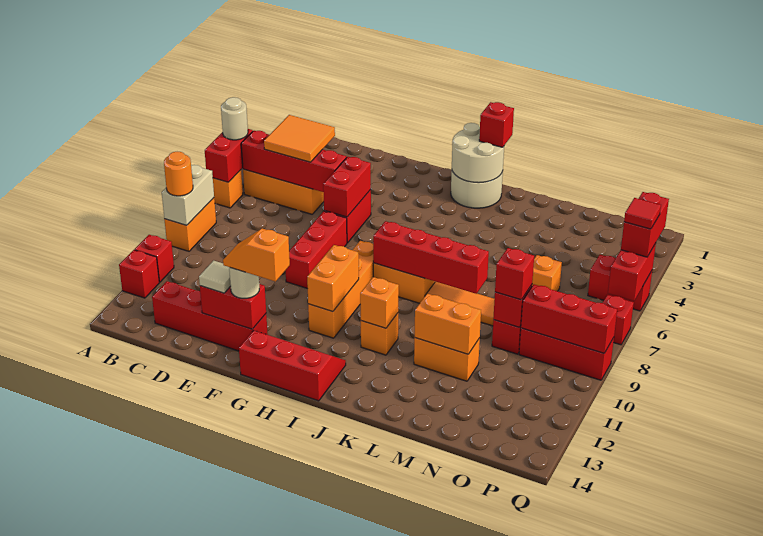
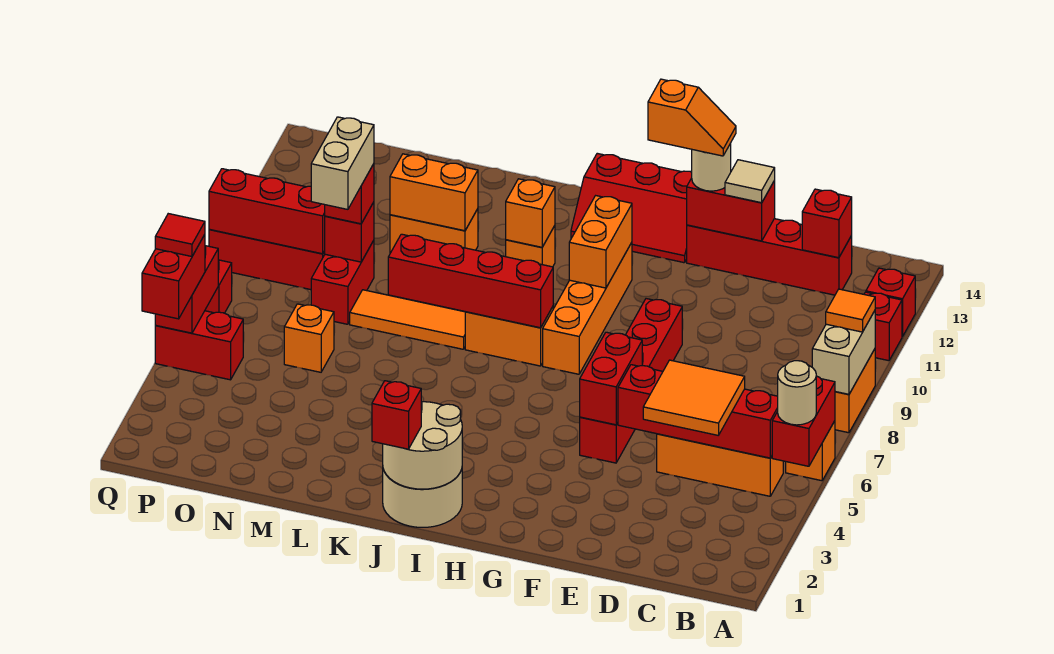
orange 1x1 round brick [164,152,193,196] -> orange 1x1 tile [826,289,875,332]
none -> red 1x1 brick [802,189,852,258]
none -> tan 1x2 brick [311,117,374,209]

